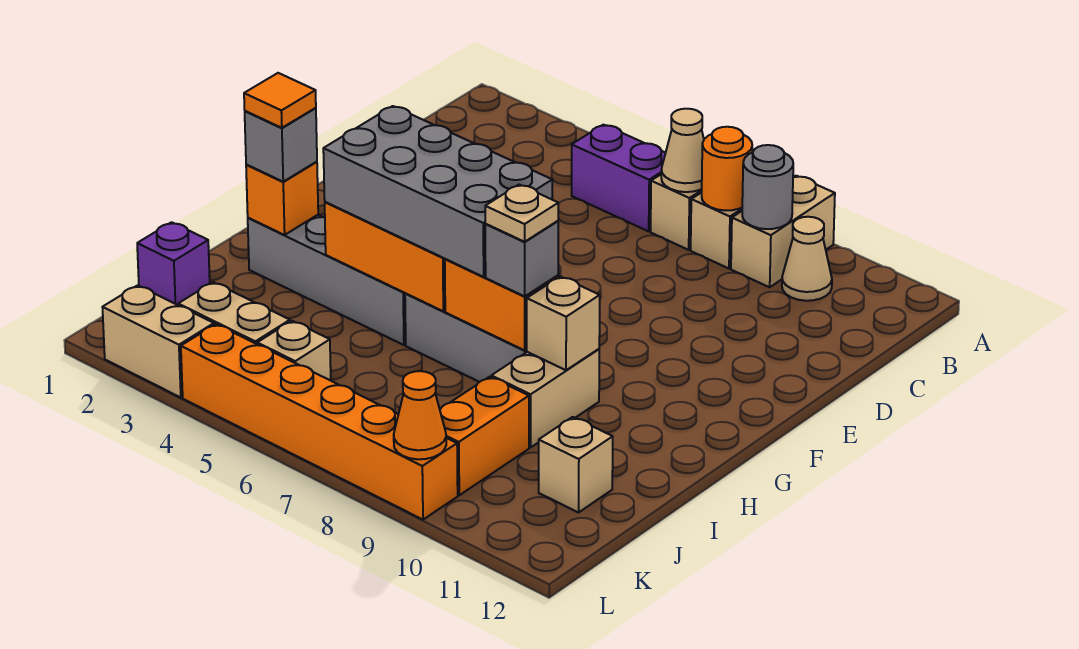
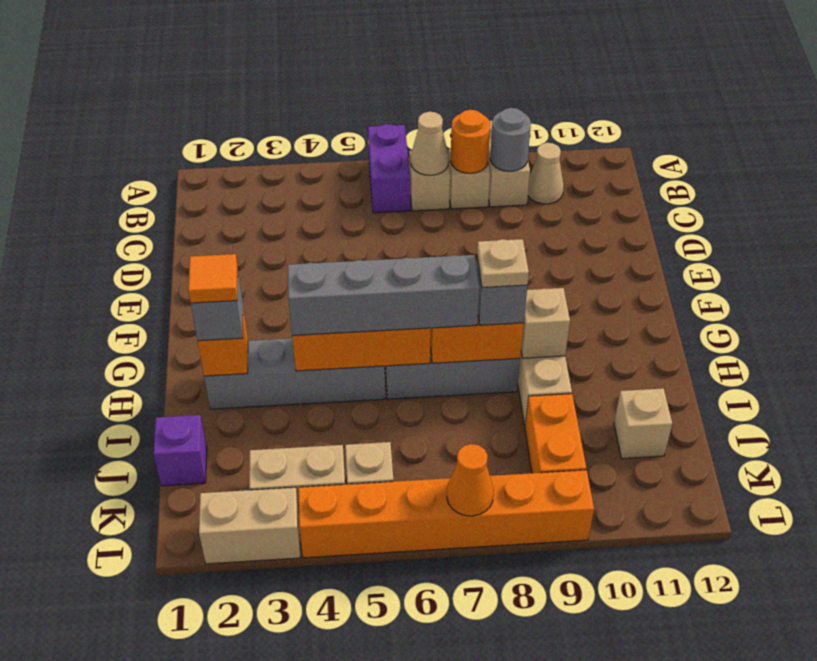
purple 1x2 brick [572,125,665,231] -> purple 1x2 brick turned to [368,124,410,213]
grey 2x4 brick [323,106,552,277] -> grey 1x4 brick [288,255,480,336]
orange 1x1 cone [394,371,446,459] -> orange 1x1 cone moved to [447,444,494,516]

